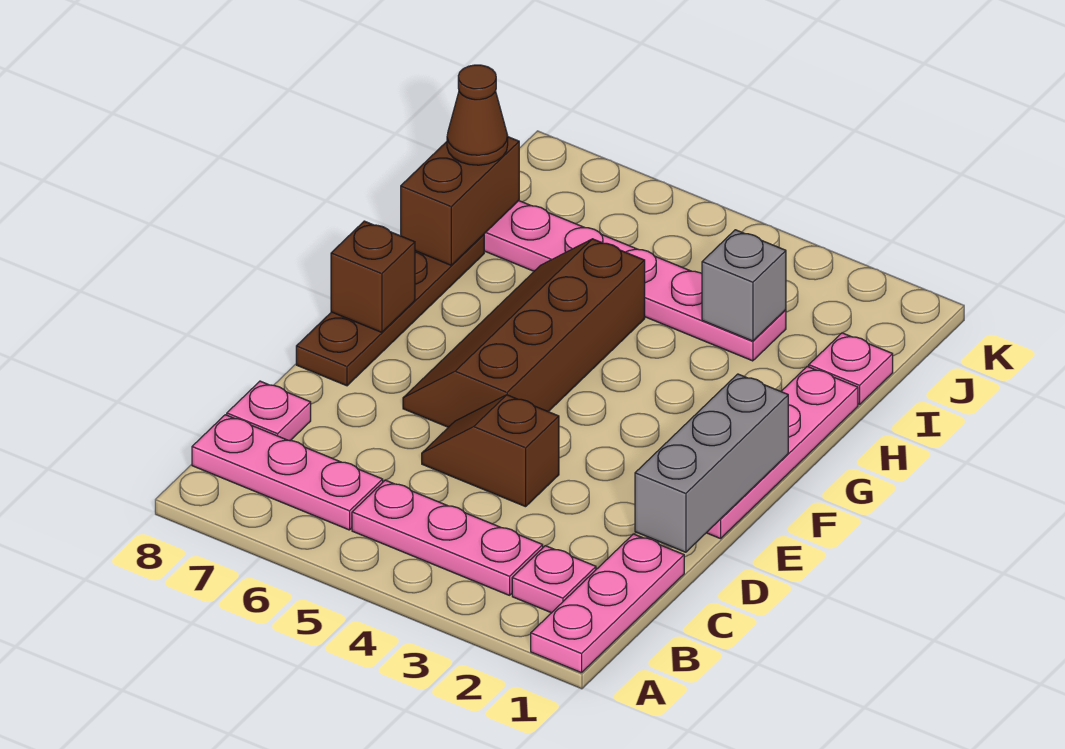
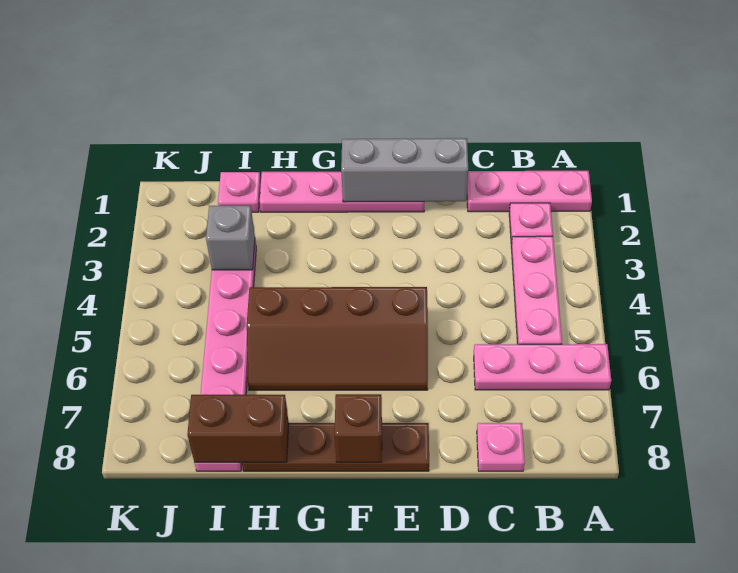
pink 1x3 plate [192,415,383,530] -> pink 1x3 plate turned to [474,344,611,390]
brown 1x2 slope [422,395,559,507] -> none
brown 1x1 cone [447,65,508,165] -> none

